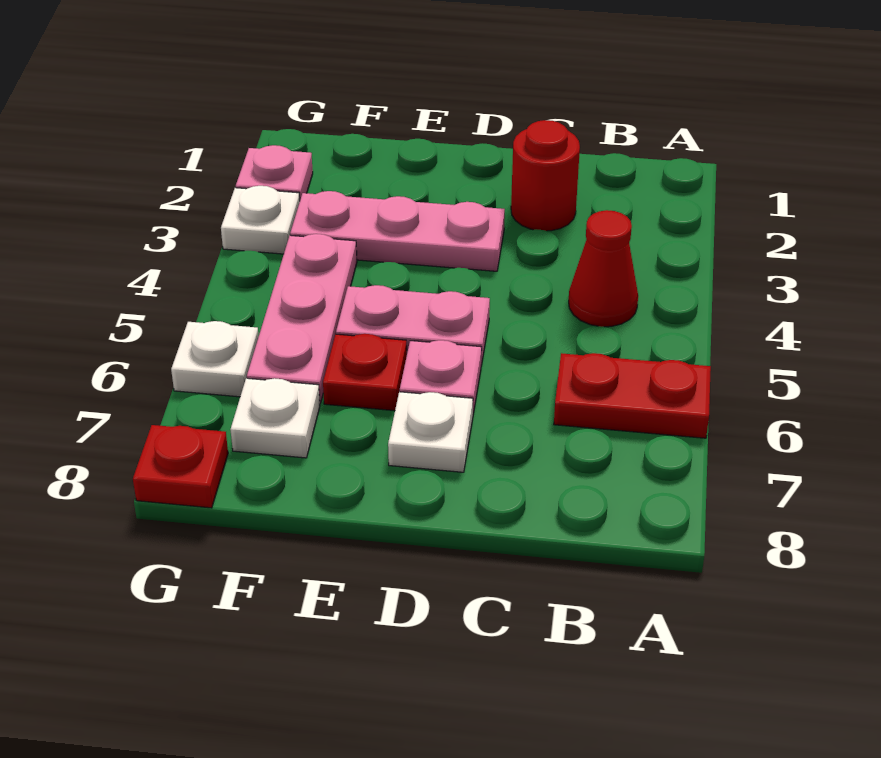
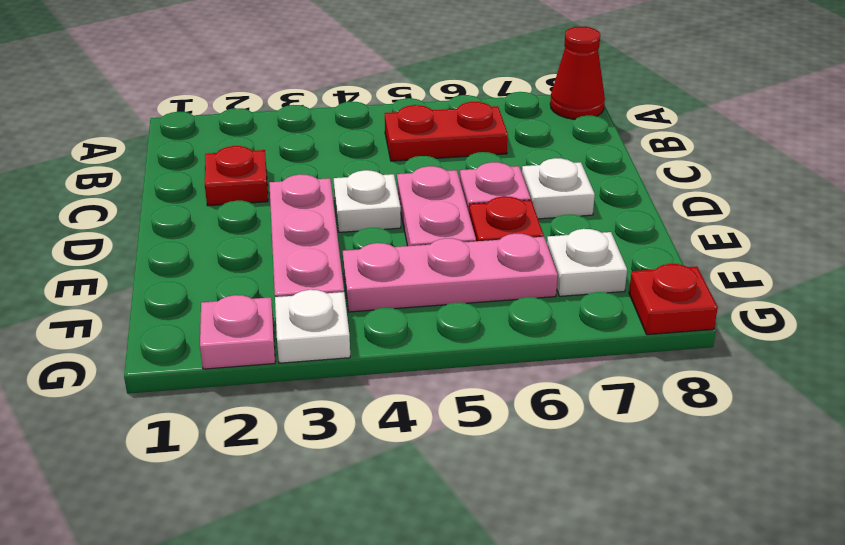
red 1x2 plate [554,353,711,438] -> red 1x2 plate turned to [385,102,508,161]
red 1x1 cone [569,210,638,327] -> red 1x1 cone moved to [550,27,605,119]
red 1x1 round brick [511,120,580,231] -> red 1x1 plate [205,146,268,206]
white 1x1 plate [171,321,259,397] -> white 1x1 plate moved to [334,170,401,232]

